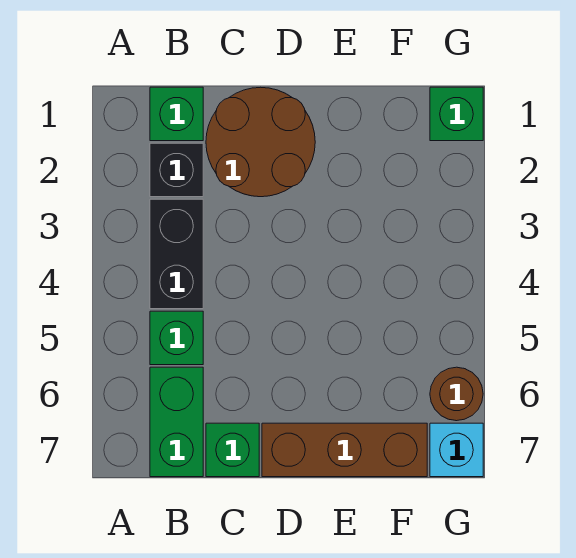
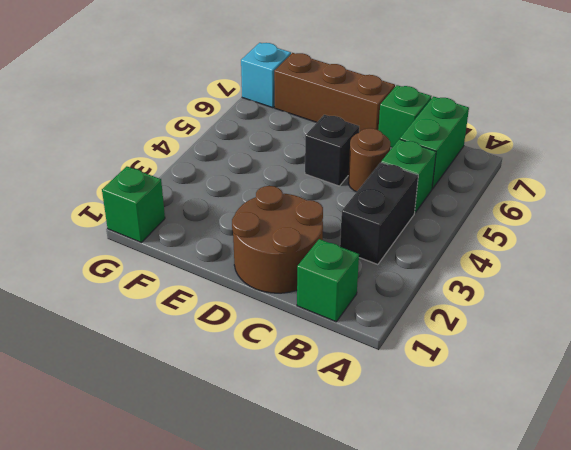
black 1x1 brick [150,143,203,197] -> black 1x1 brick moved to [305,115,359,186]
brown 1x1 round brick [430,367,483,421] -> brown 1x1 round brick moved to [348,128,390,192]

